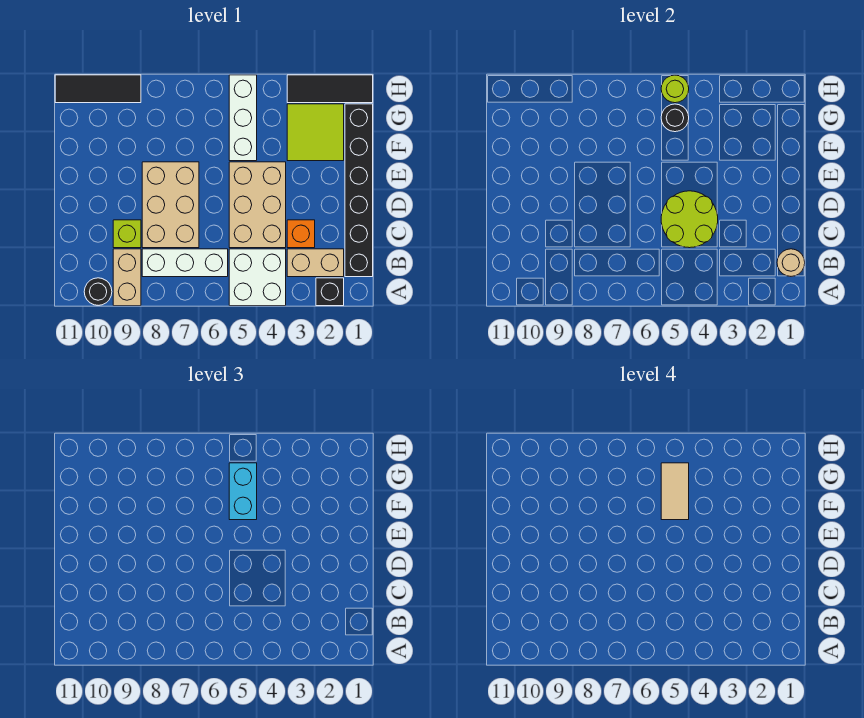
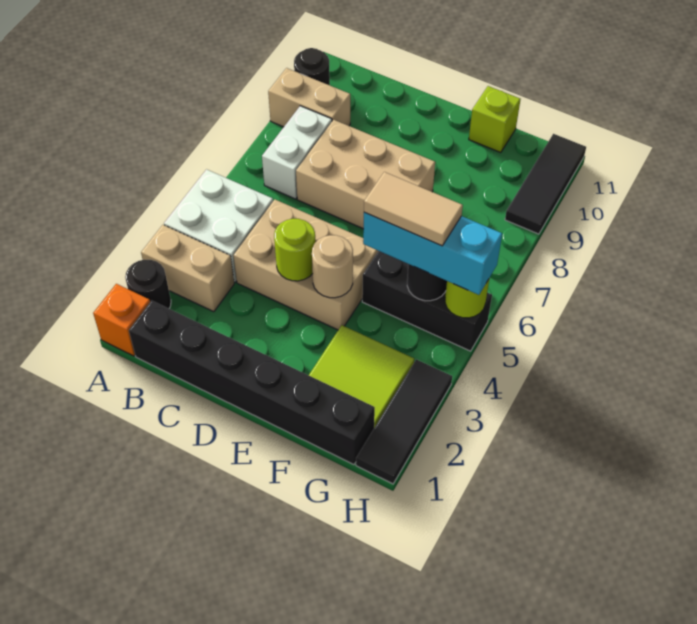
black 1x1 brick [316,278,344,306] -> black 1x1 round brick [125,260,171,309]
tan 1x1 round brick [777,249,805,276] -> tan 1x1 round brick moved to [312,235,353,298]
tan 1x2 brick [287,249,344,277] -> tan 1x2 brick turned to [141,225,234,312]
white 1x3 brick [142,249,228,277] -> white 1x2 brick [262,106,332,199]
orange 1x1 brick [287,220,315,248] -> orange 1x1 brick moved to [93,284,150,356]
lime 2x2 round brick [661,191,718,248] -> lime 1x1 round brick [274,219,315,281]
lime 1x1 brick [113,220,141,248] -> lime 1x1 brick moved to [469,86,521,153]
white 1x3 brick [229,75,257,161] -> black 1x3 brick [362,251,492,351]
cyan 1x2 brick [229,463,257,520] -> cyan 1x3 brick [363,212,502,295]

